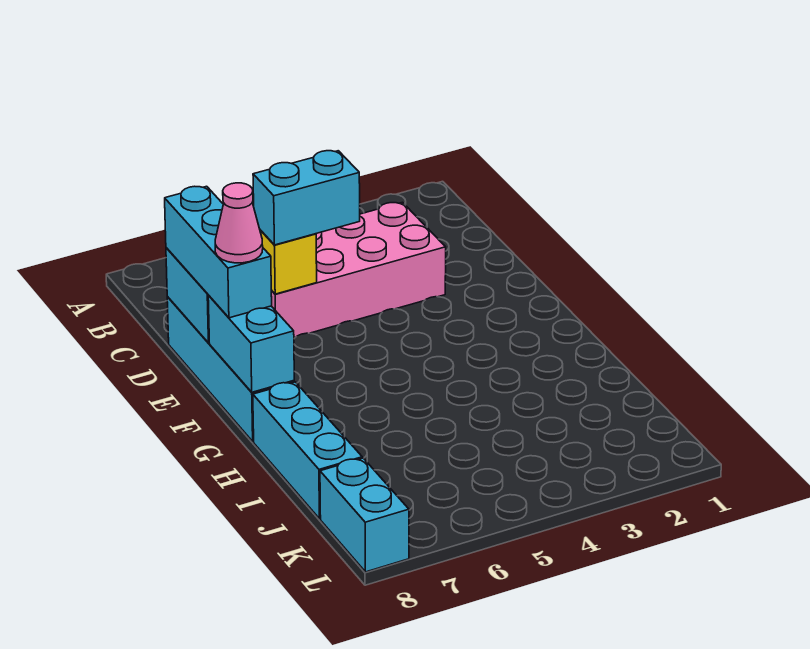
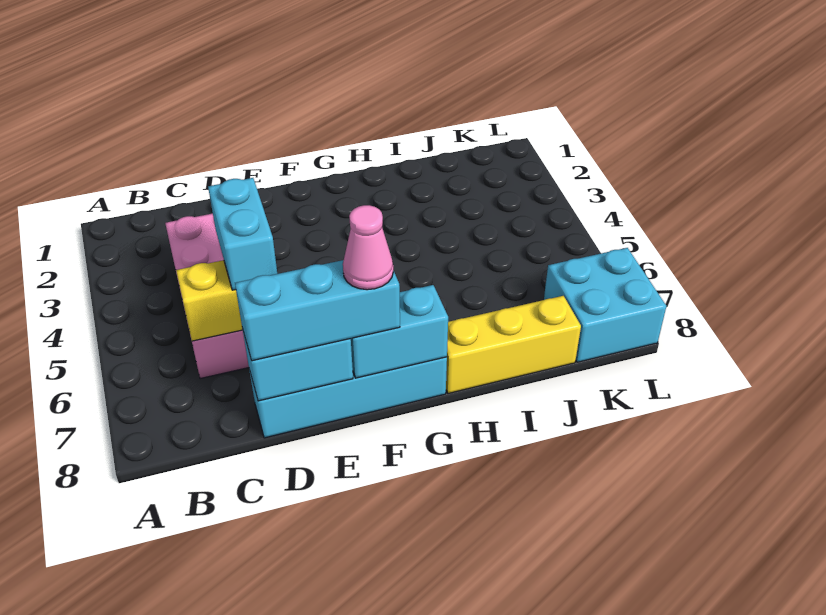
cyan 1x3 brick [253,382,362,519] -> yellow 1x3 brick [446,296,581,394]
cyan 1x2 brick [320,458,409,572] -> cyan 2x2 brick [544,248,666,362]

